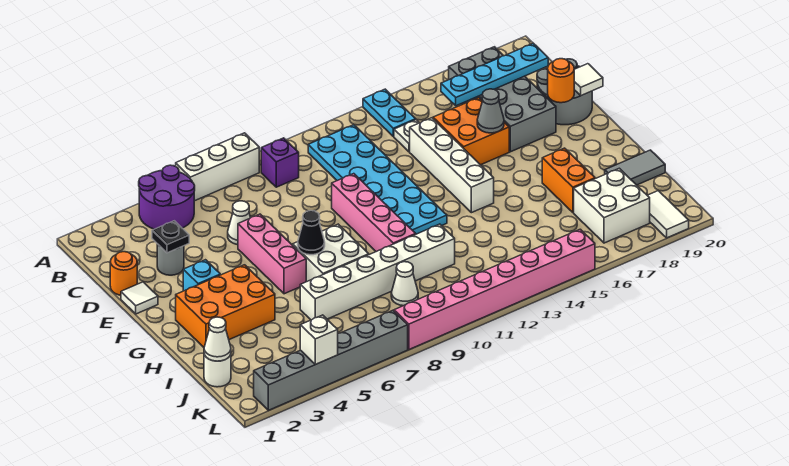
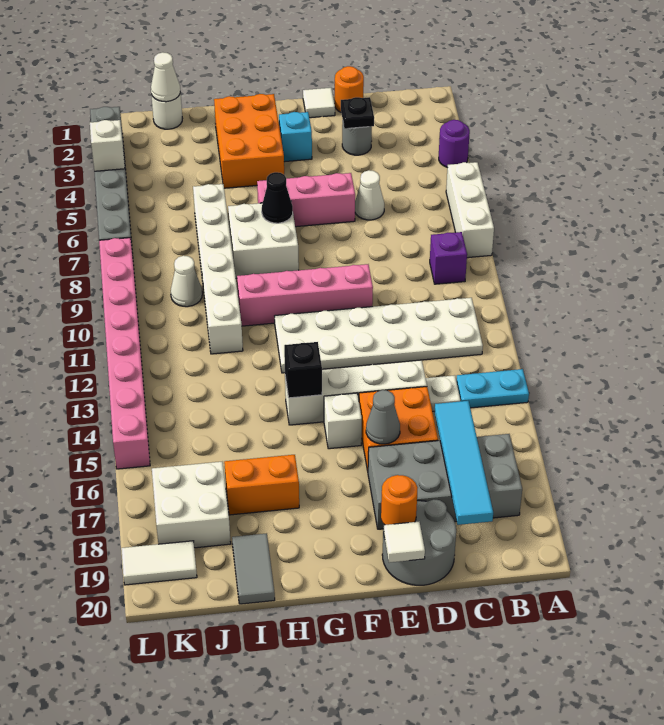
purple 2x2 round brick [139,165,195,229] -> purple 1x1 round brick [439,120,470,168]
cyan 2x6 plate [308,125,447,234] -> white 2x6 plate [275,298,483,373]
cyan 1x4 plate [441,43,548,106] -> cyan 1x4 tile [434,401,493,525]
none -> white 1x1 brick [324,393,362,449]
none -> black 1x1 brick [284,342,322,398]

